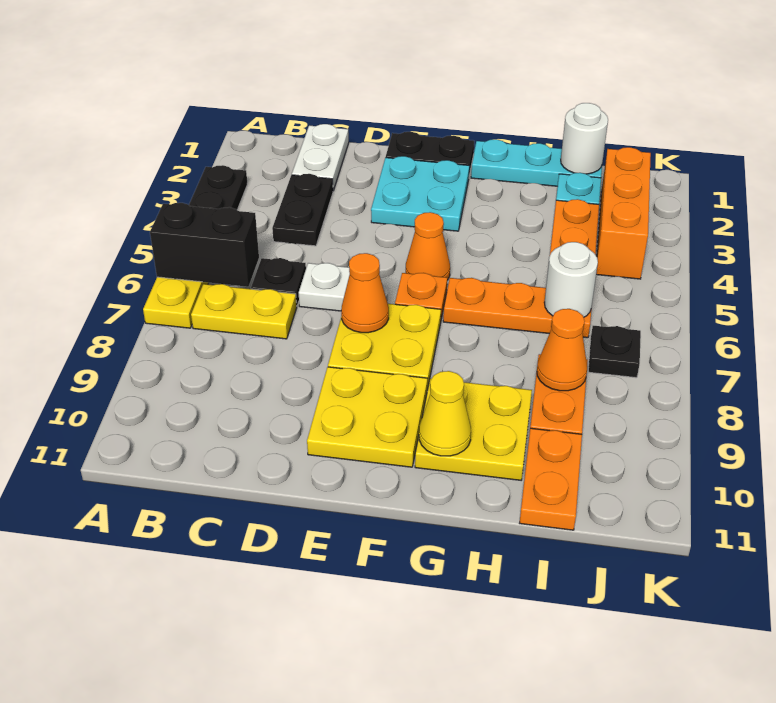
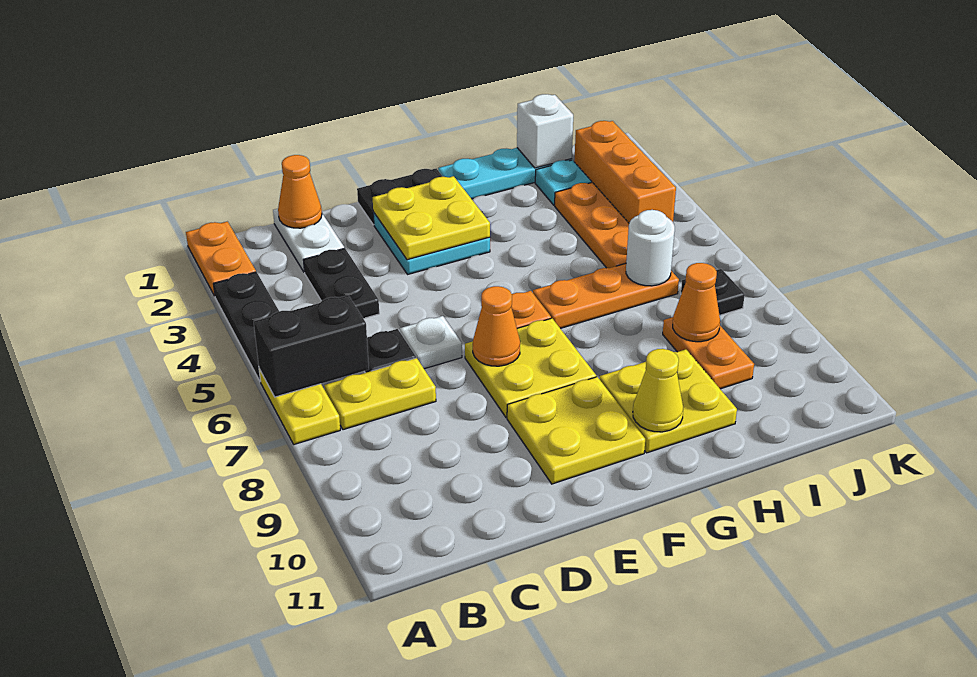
none -> yellow 2x2 plate [373,176,490,260]
orange 1x1 cone [406,212,450,280] -> orange 1x1 cone moved to [278,155,322,228]
white 1x1 round brick [561,103,608,174] -> white 1x1 brick [517,94,573,168]
orange 1x2 plate [520,428,582,530] -> orange 1x2 plate moved to [186,222,256,296]

